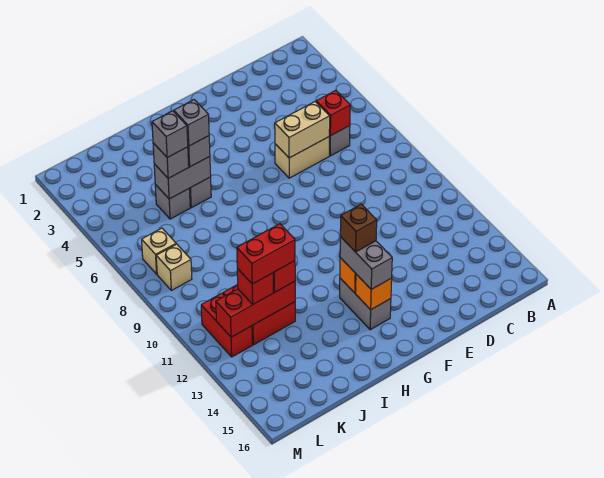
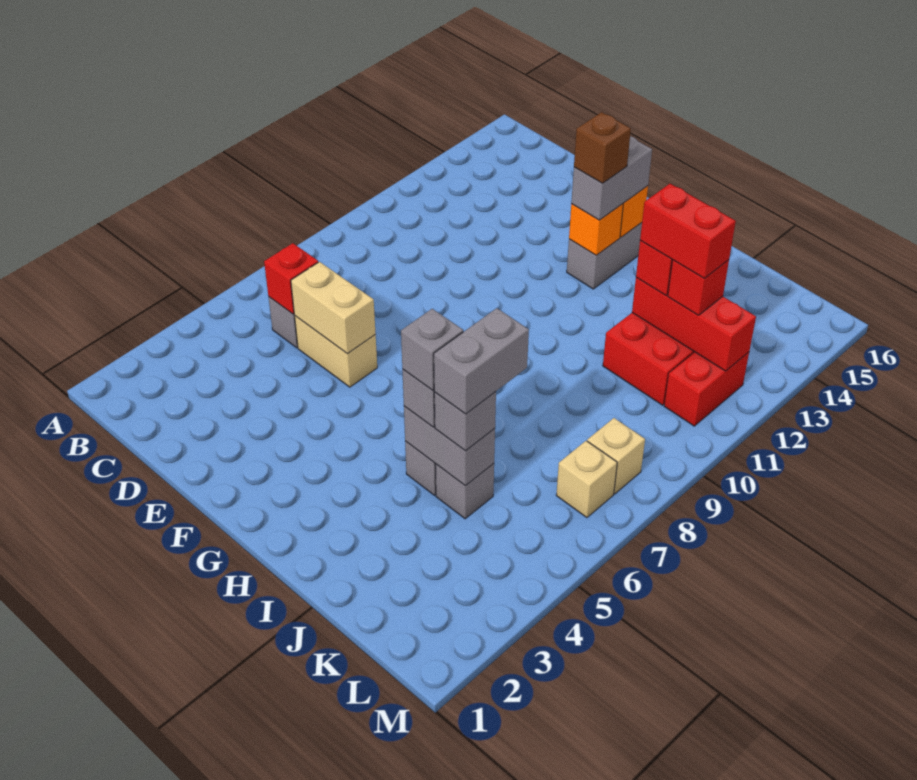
grey 1x1 brick [152,111,188,157] -> grey 1x2 brick [434,308,529,414]

